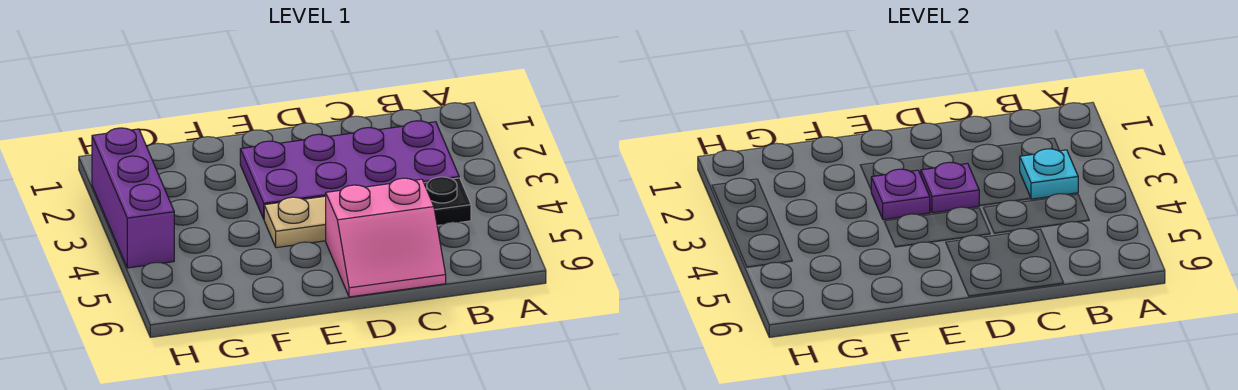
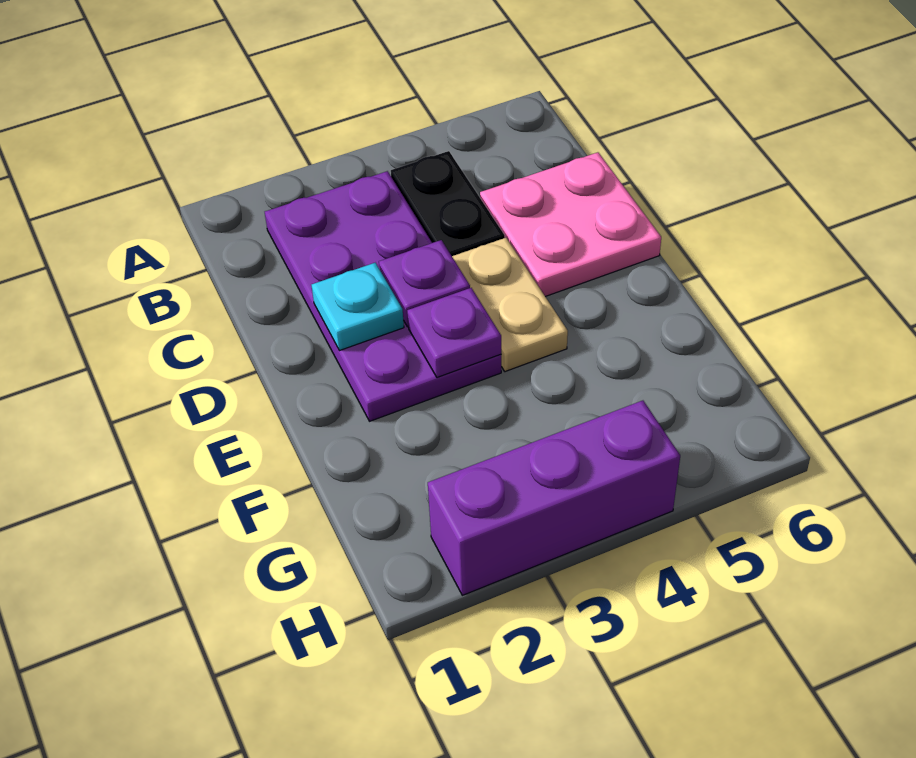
cyan 1x1 plate [1020,149,1078,199] -> cyan 1x1 plate moved to [312,263,404,351]
pink 2x2 slope [326,178,446,297] -> pink 2x2 plate [480,152,661,297]

